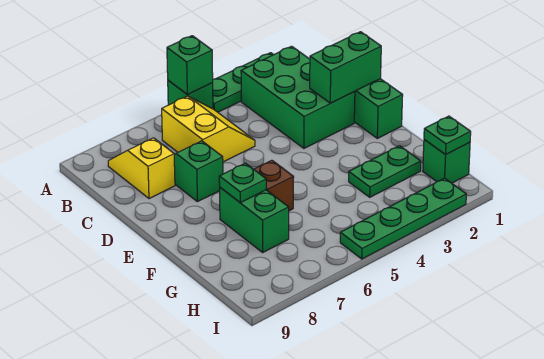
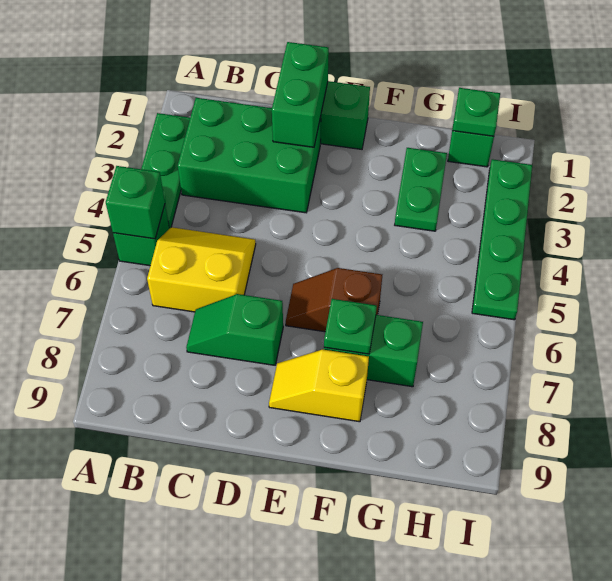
yellow 1x2 slope [108,138,175,199] -> yellow 1x2 slope moved to [269,349,369,422]

